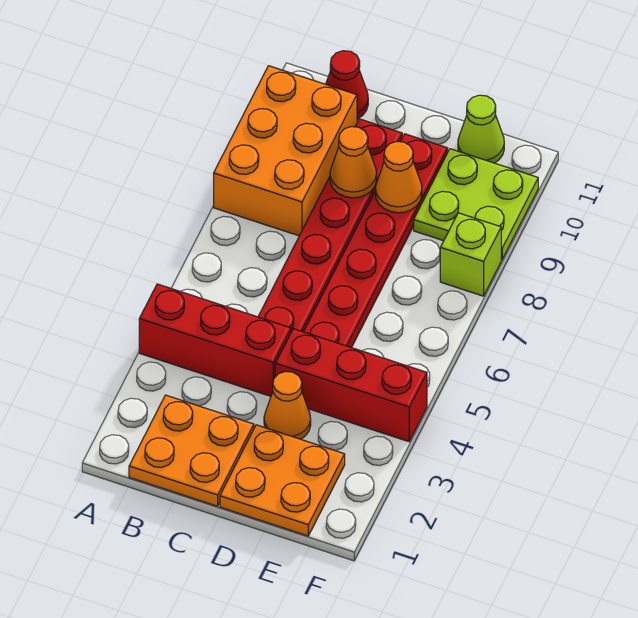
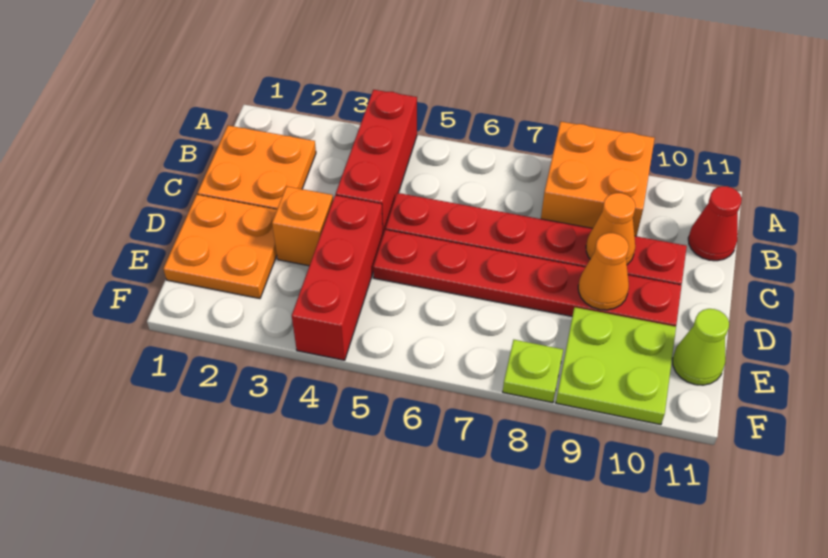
orange 2x3 brick [214,66,357,236] -> orange 2x2 brick [541,122,655,236]
orange 1x1 cone [264,371,311,439] -> orange 1x1 brick [272,186,333,266]
lime 1x1 brick [440,213,501,296] -> lime 1x1 plate [503,340,563,403]

